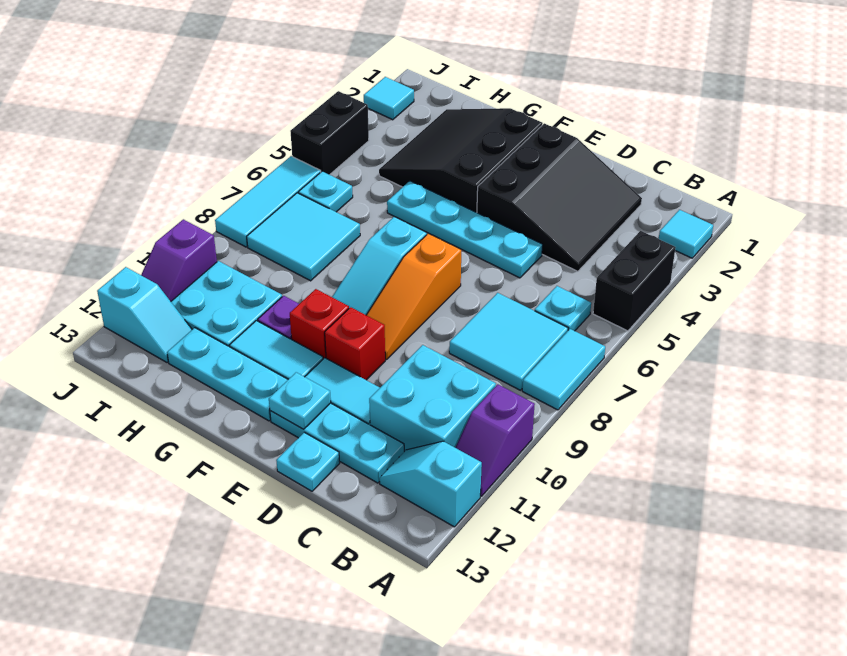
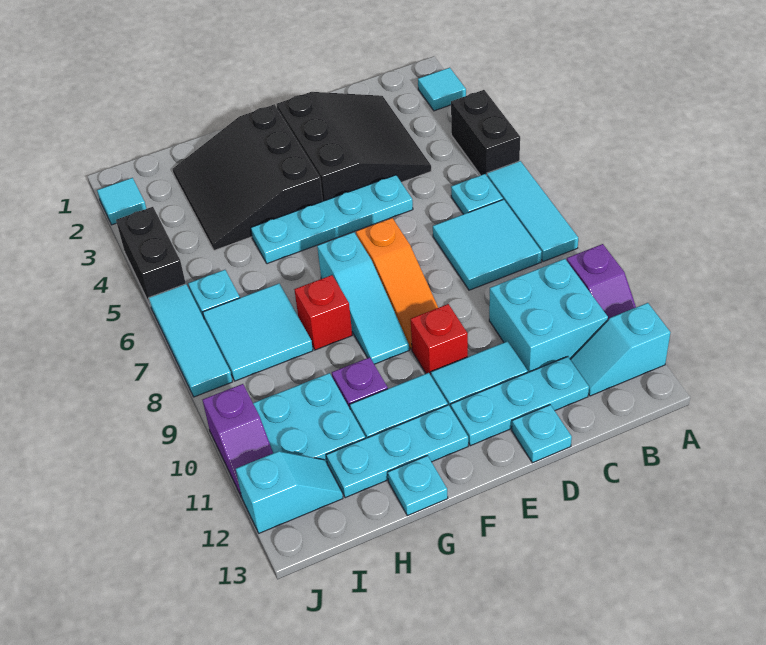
cyan 1x2 tile [522,329,605,410] -> cyan 1x3 tile [487,161,578,262]
cyan 1x1 plate [269,372,331,429] -> cyan 1x1 plate moved to [388,456,448,516]
red 1x1 brick [290,289,349,359] -> red 1x1 brick moved to [294,275,352,350]

